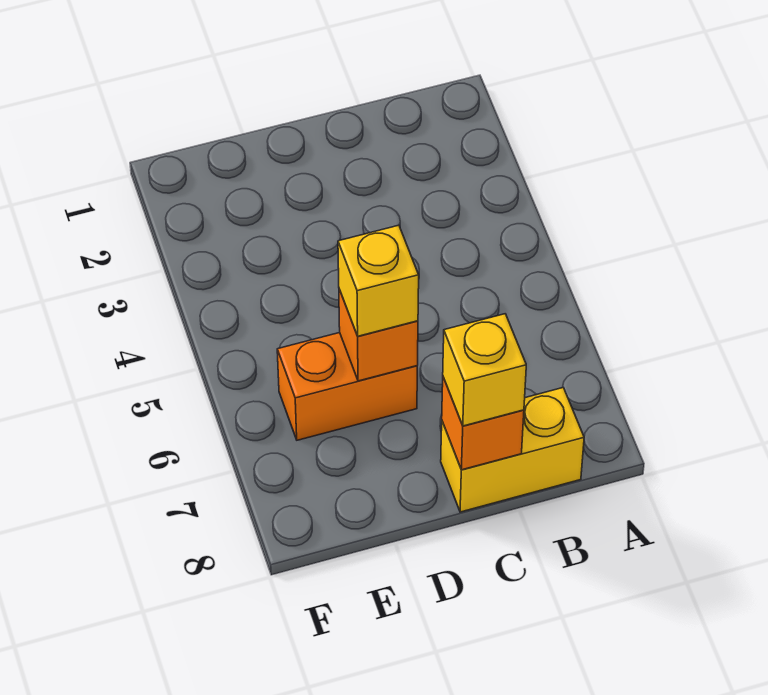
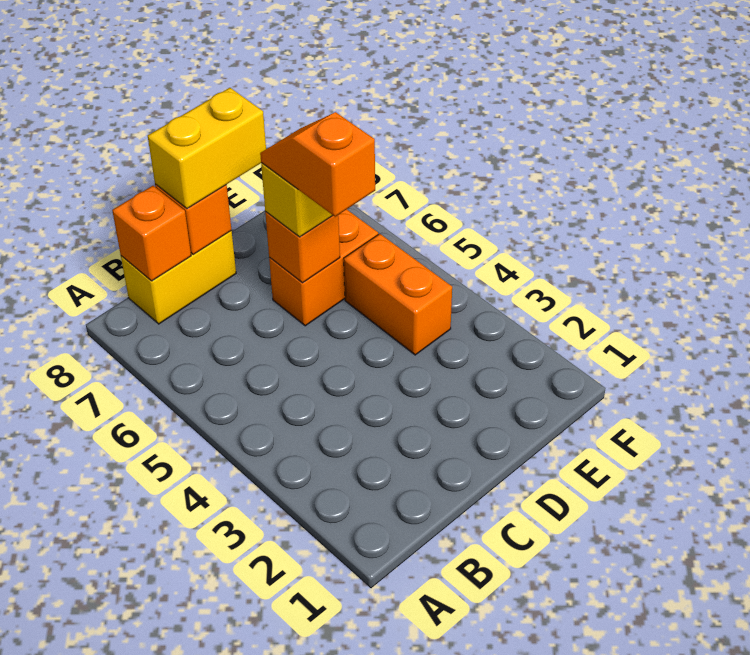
none -> orange 1x1 brick [112,186,191,281]
yellow 1x1 brick [443,314,526,426] -> yellow 1x2 brick [148,88,266,209]
none -> orange 1x2 slope [260,112,375,217]
none -> orange 1x2 brick [344,234,452,355]

